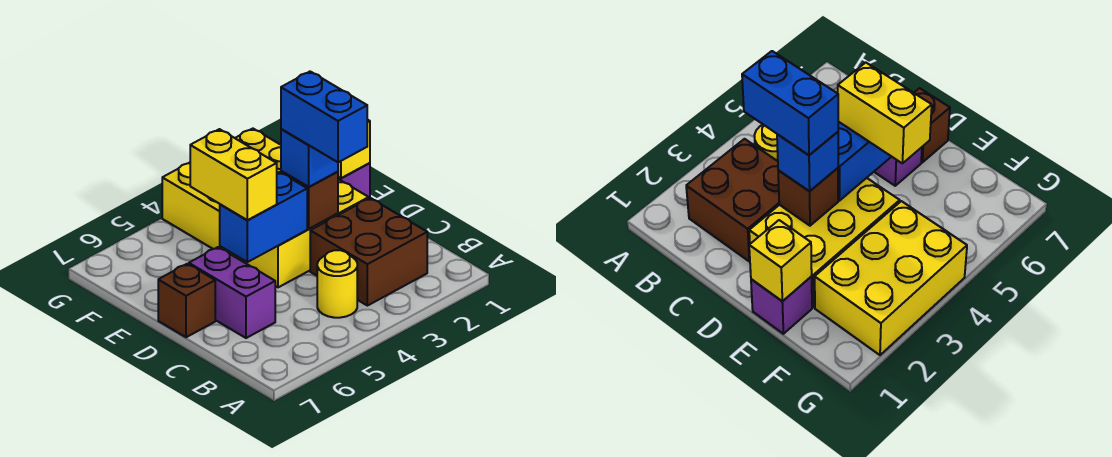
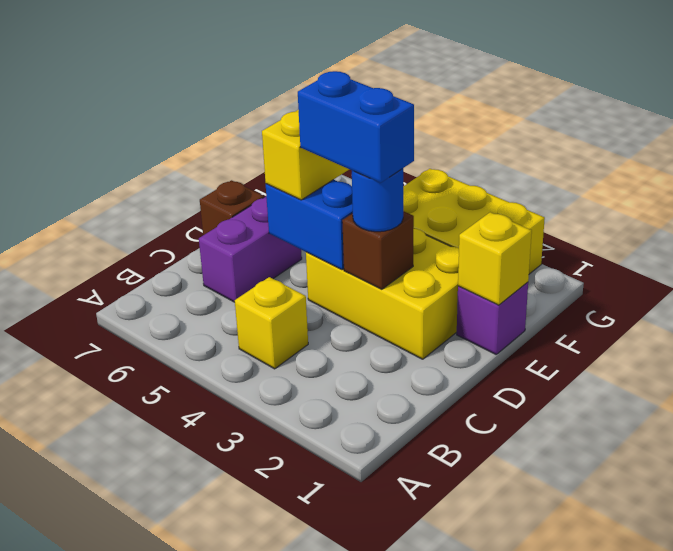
brown 2x2 brick [310,198,427,306] -> none
yellow 1x1 round brick [317,250,357,318] -> yellow 1x1 brick [235,277,308,369]
blue 1x2 brick [281,72,367,162] -> blue 1x2 brick turned to [298,71,414,183]
blue 1x1 brick [281,129,338,187] -> blue 1x1 round brick [352,169,403,232]

